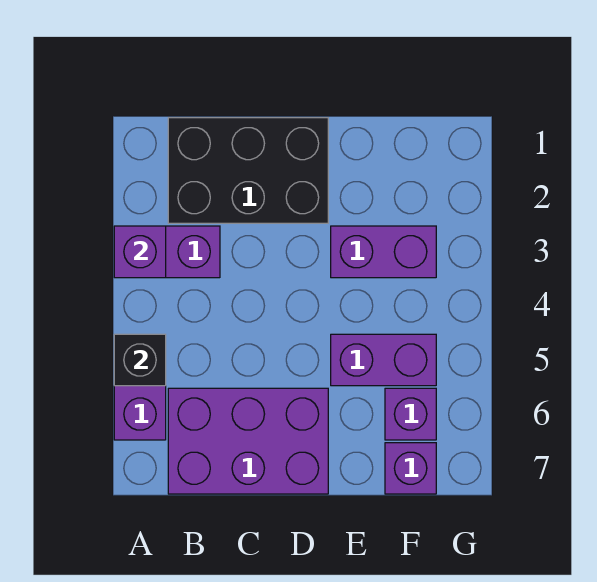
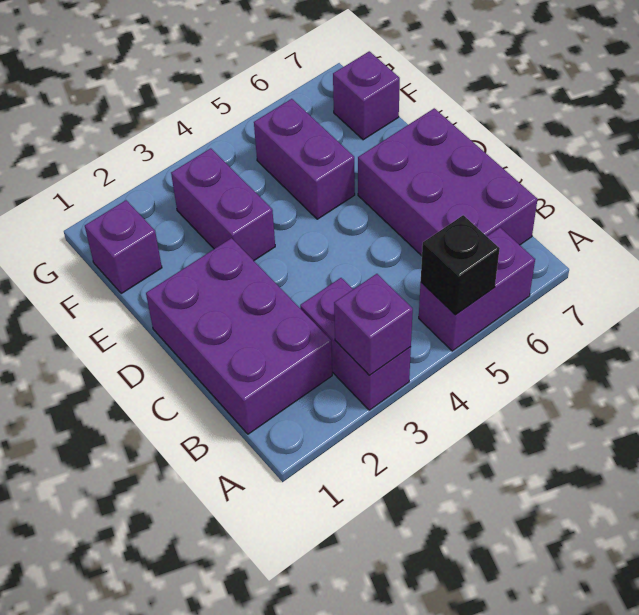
black 2x3 brick [168,118,328,223] -> purple 2x3 brick [146,238,332,434]
purple 1x1 brick [385,388,436,440] -> purple 1x1 brick moved to [85,200,162,293]

